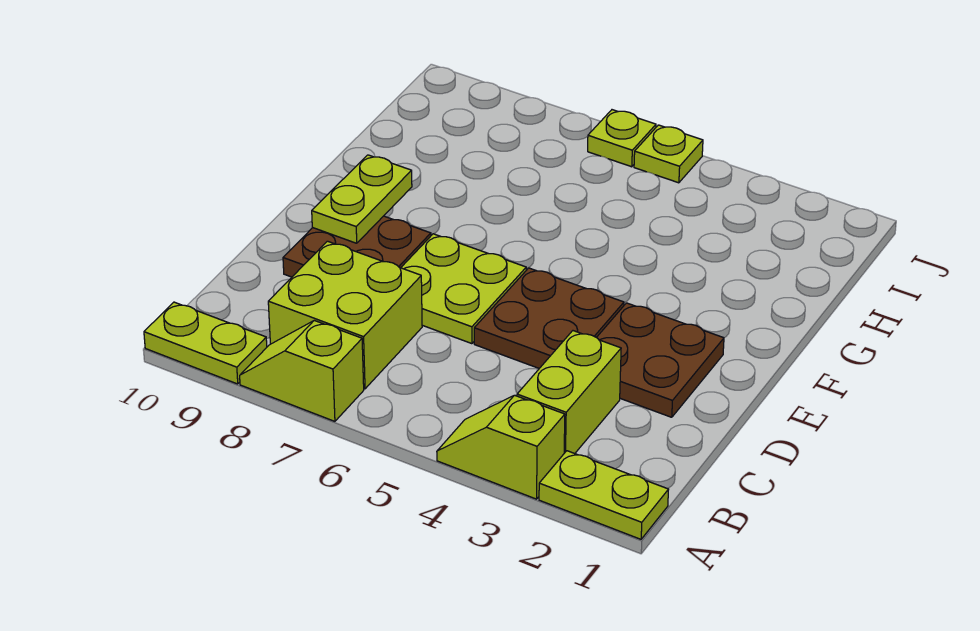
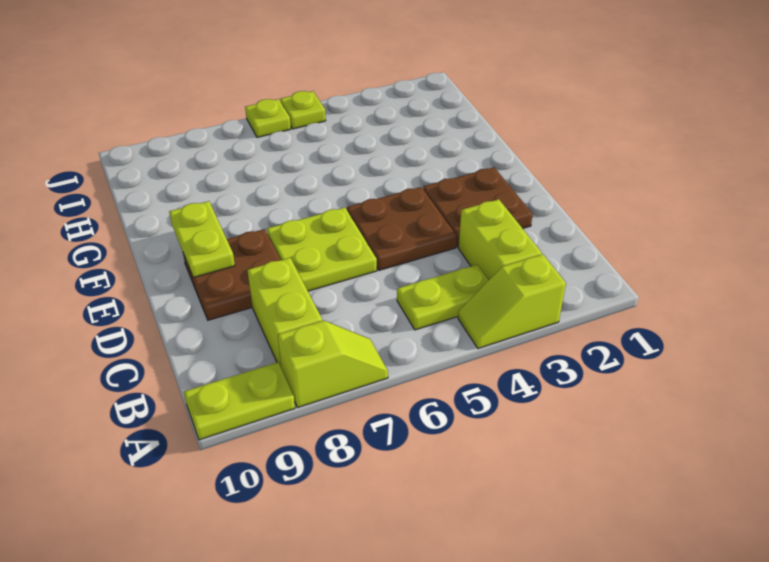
lime 1x2 plate [539,451,669,539] -> lime 1x2 plate moved to [397,265,489,330]
lime 1x2 slope [240,320,364,421] -> lime 1x2 slope turned to [278,321,388,408]
lime 2x2 brick [268,241,422,389] -> lime 1x2 brick [248,258,322,366]

